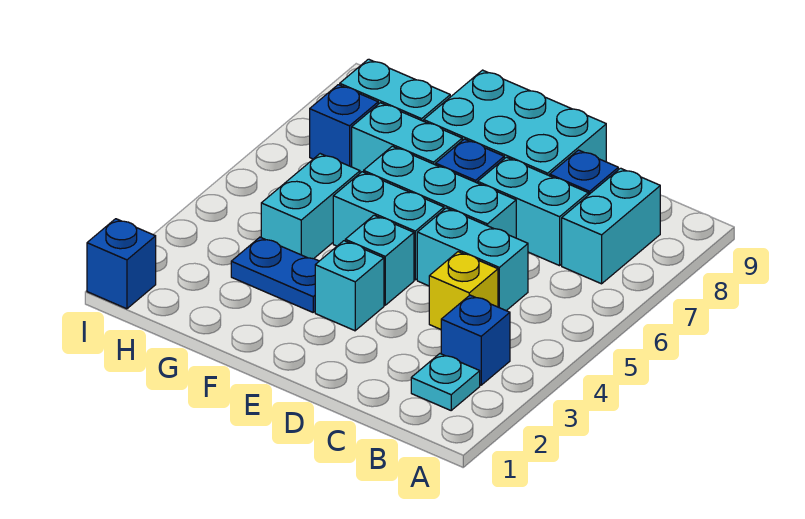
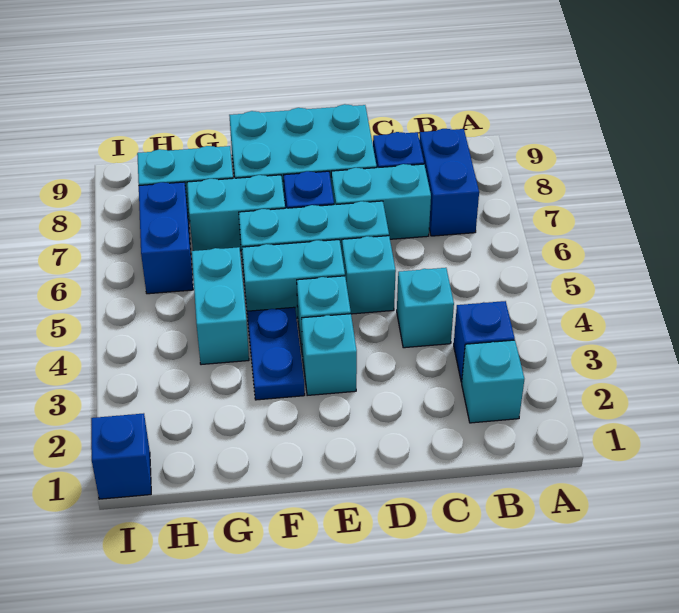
cyan 1x1 plate [411,354,480,410] -> cyan 1x1 brick [462,340,524,423]
cyan 1x2 brick [562,168,660,284] -> blue 1x2 brick [419,129,479,236]
yellow 1x1 brick [429,252,498,329] -> cyan 1x1 brick [397,268,454,348]
cyan 1x2 brick [417,208,528,311] -> cyan 1x1 brick [342,236,396,314]
blue 1x2 plate [231,237,319,312] -> blue 1x2 plate turned to [247,307,305,400]
blue 1x1 brick [310,85,378,167] -> blue 1x2 brick [139,182,193,294]

